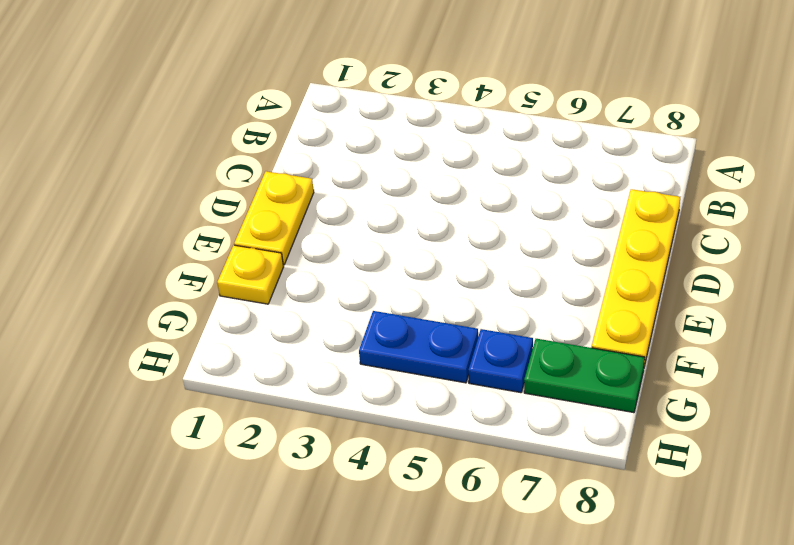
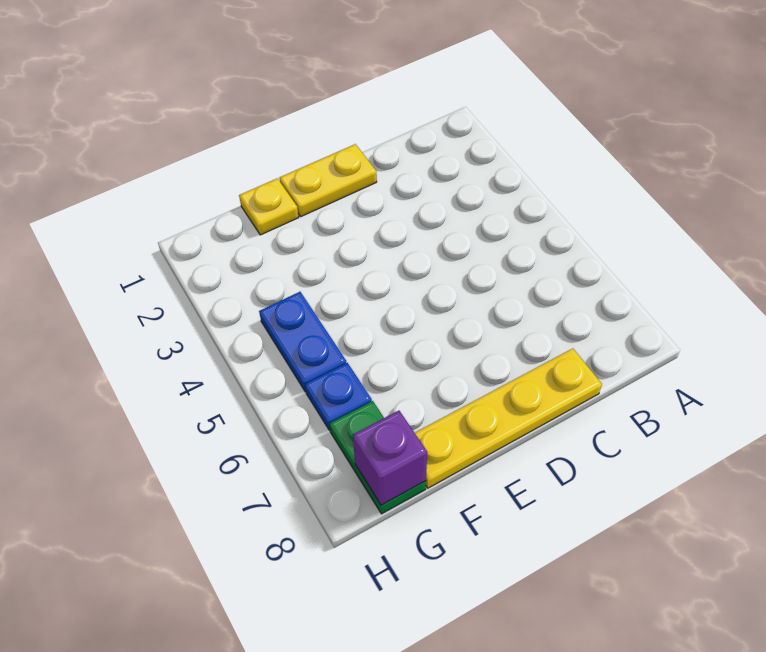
none -> purple 1x1 brick [353,411,427,505]

